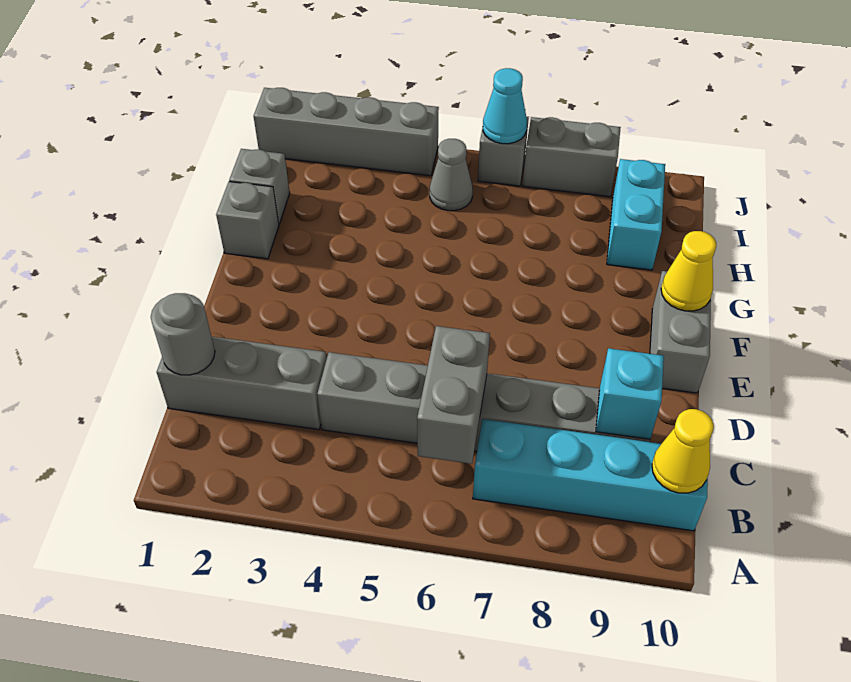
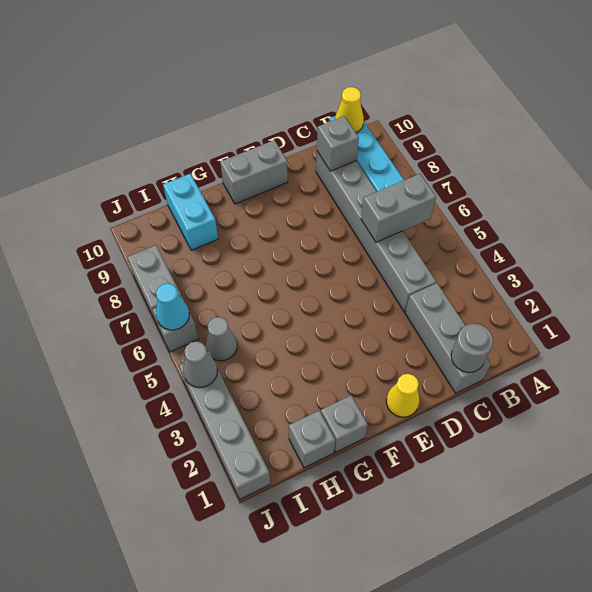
cyan 1x1 brick [596,348,664,439] -> grey 1x1 brick [317,116,359,171]
yellow 1x1 cone [661,231,716,311] -> yellow 1x1 cone moved to [386,374,420,417]
cyan 1x2 brick [607,159,665,270] -> cyan 1x2 brick turned to [163,174,218,250]
none -> grey 1x1 cone [183,341,217,387]

